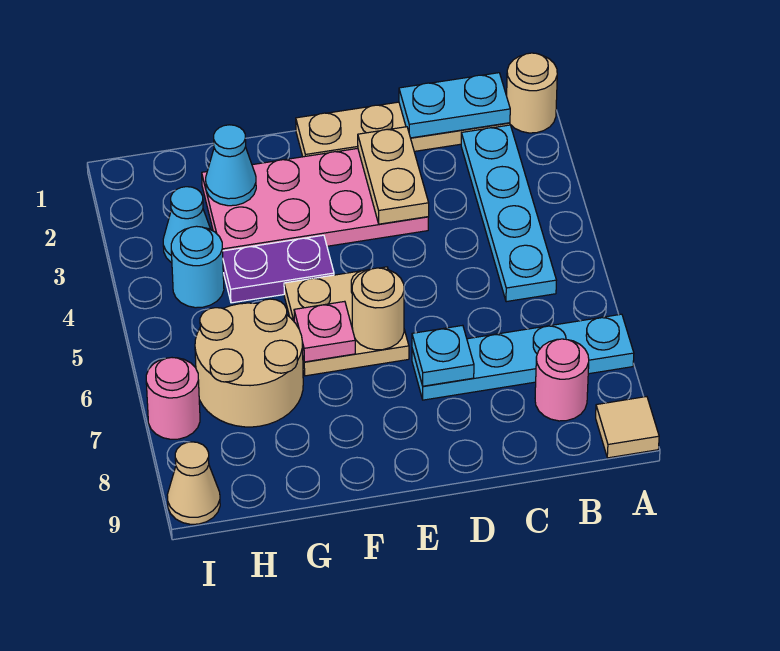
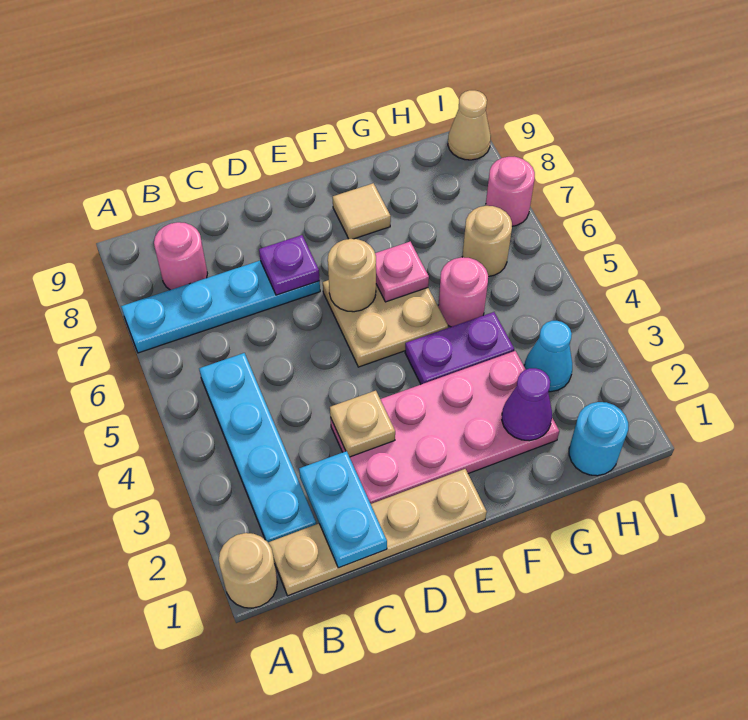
tan 1x1 tile [596,397,659,458] -> tan 1x1 tile moved to [333,183,391,239]
cyan 1x2 plate [399,73,510,138] -> cyan 1x2 plate turned to [299,451,387,568]
tan 1x2 plate [358,127,429,224] -> tan 1x1 plate [330,391,395,457]
cyan 1x1 plate [412,325,474,386] -> purple 1x1 plate [259,235,320,295]
cyan 1x1 cone [206,125,256,206] -> purple 1x1 cone [502,368,552,441]
none -> pink 1x1 round brick [438,257,488,327]
tan 2x2 round brick [195,299,303,427] -> tan 1x1 round brick [462,206,512,277]
cyan 1x1 round brick [171,226,224,308] -> cyan 1x1 round brick moved to [569,402,628,476]

